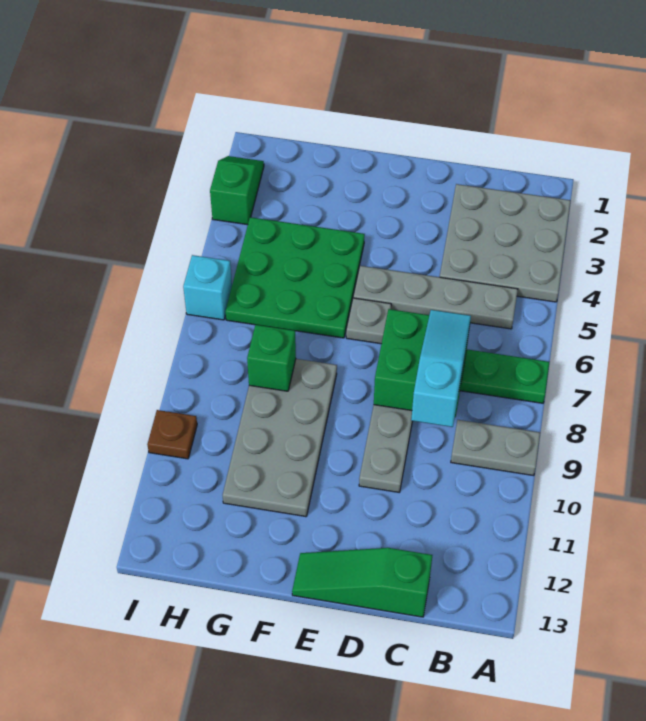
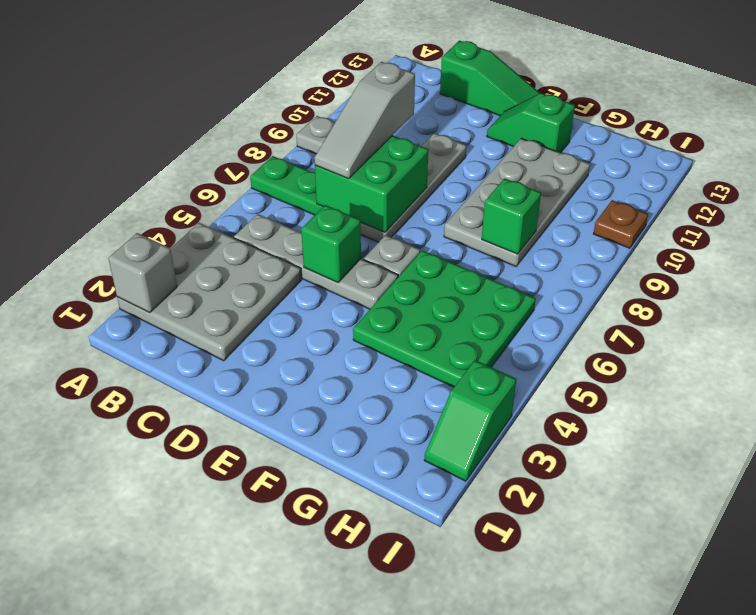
none -> grey 1x1 brick [108,233,177,313]
cyan 1x3 slope [411,310,471,427] -> grey 1x3 slope [314,62,415,179]
none -> green 1x1 brick [301,205,361,283]
none -> green 1x2 slope [487,93,575,153]
cyan 1x1 brick [183,255,232,320] -> none

